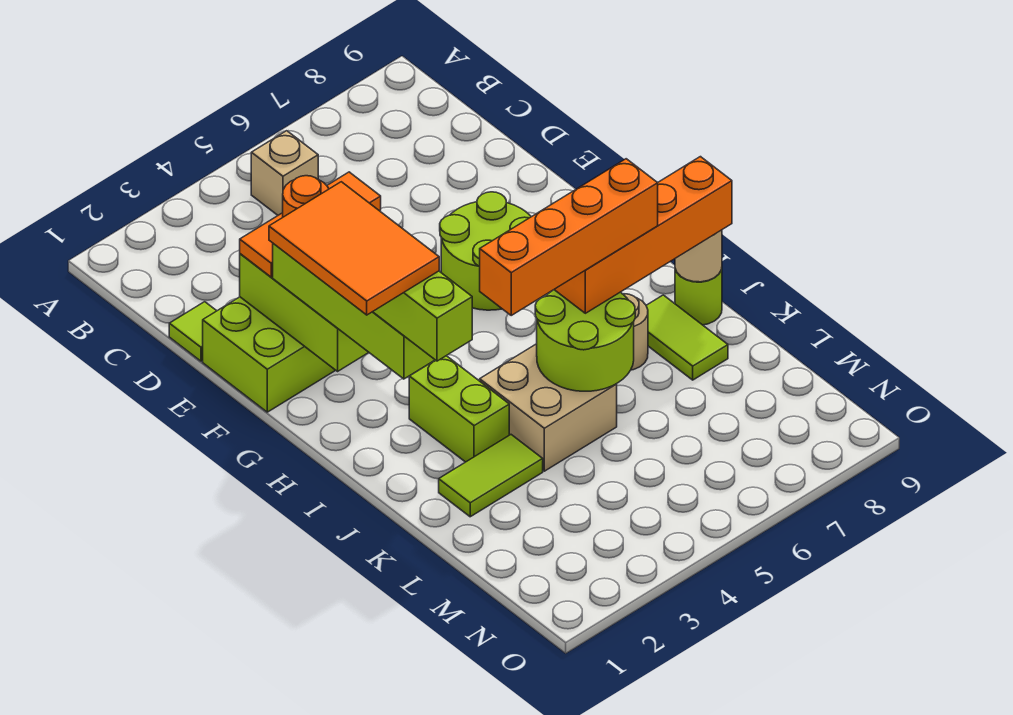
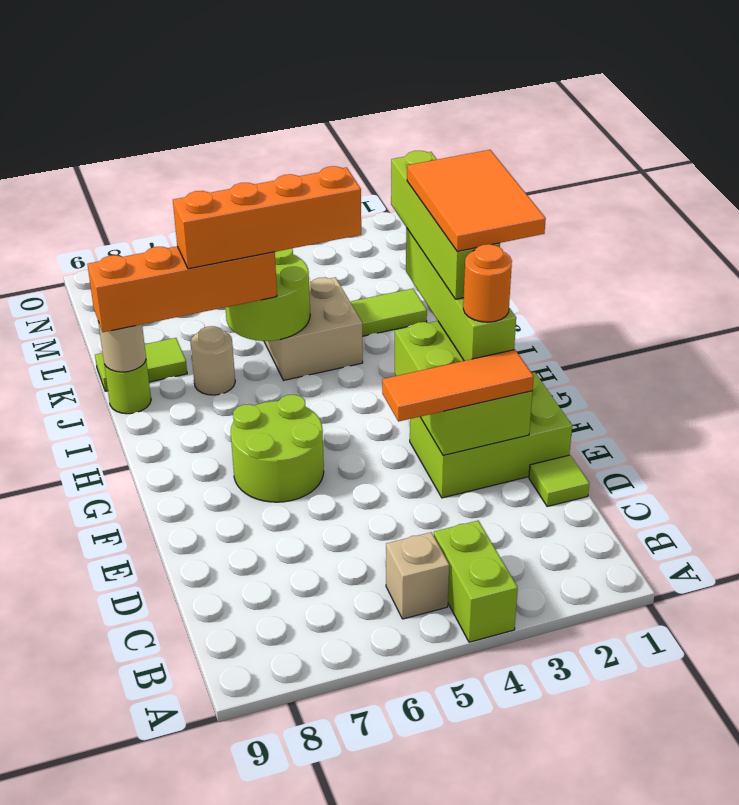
lime 1x2 brick [409,356,509,462] -> lime 1x2 brick moved to [434,521,518,642]
lime 1x2 tile [646,295,728,380] -> lime 1x2 tile turned to [95,338,187,391]

